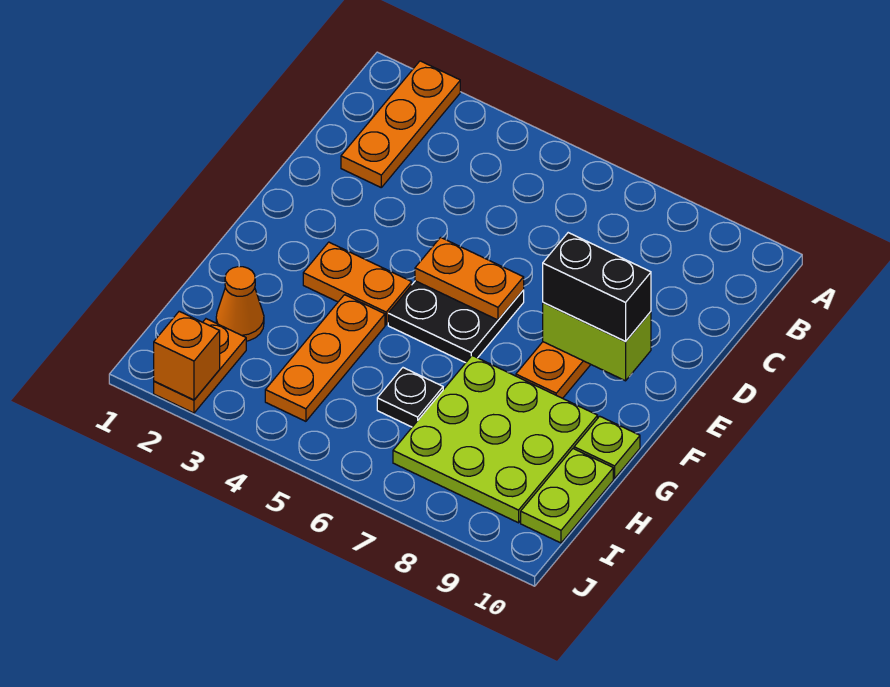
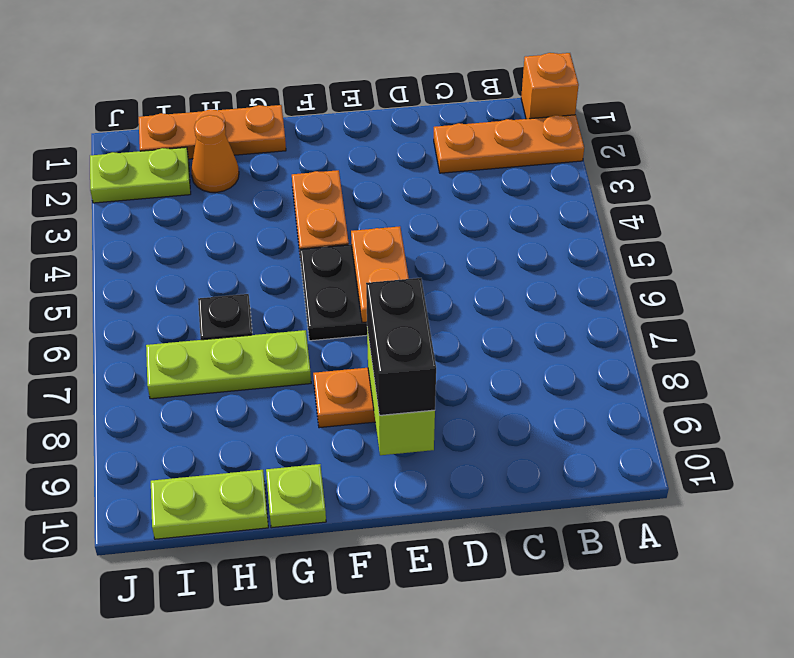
orange 1x3 plate [265,295,385,421] -> orange 1x3 plate moved to [139,105,286,159]
lime 3x3 plate [393,356,598,523] -> lime 1x3 plate [146,330,311,399]
orange 1x2 plate [154,319,246,413] -> lime 1x2 plate [90,147,191,203]
orange 1x1 brick [154,311,220,400] -> orange 1x1 brick moved to [521,53,579,119]

